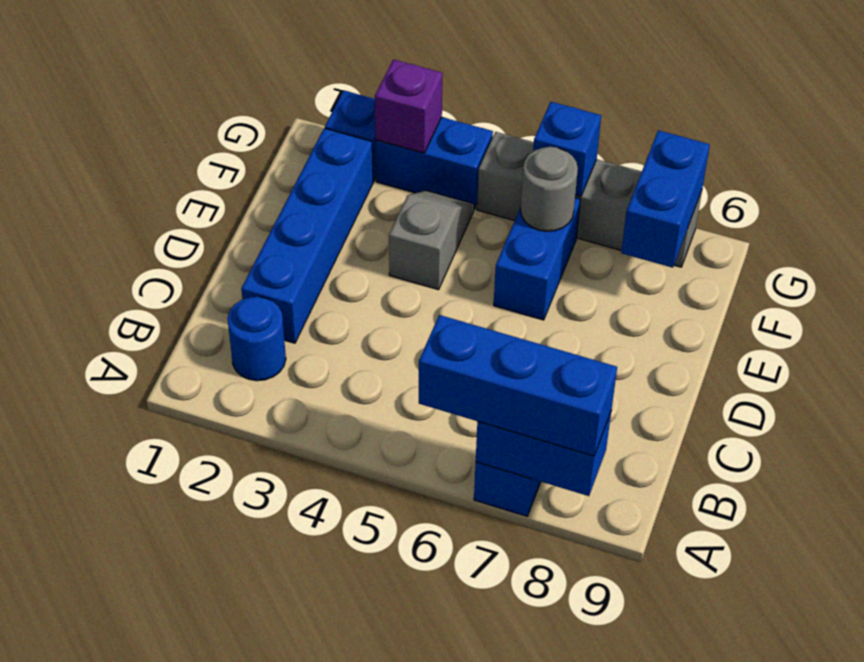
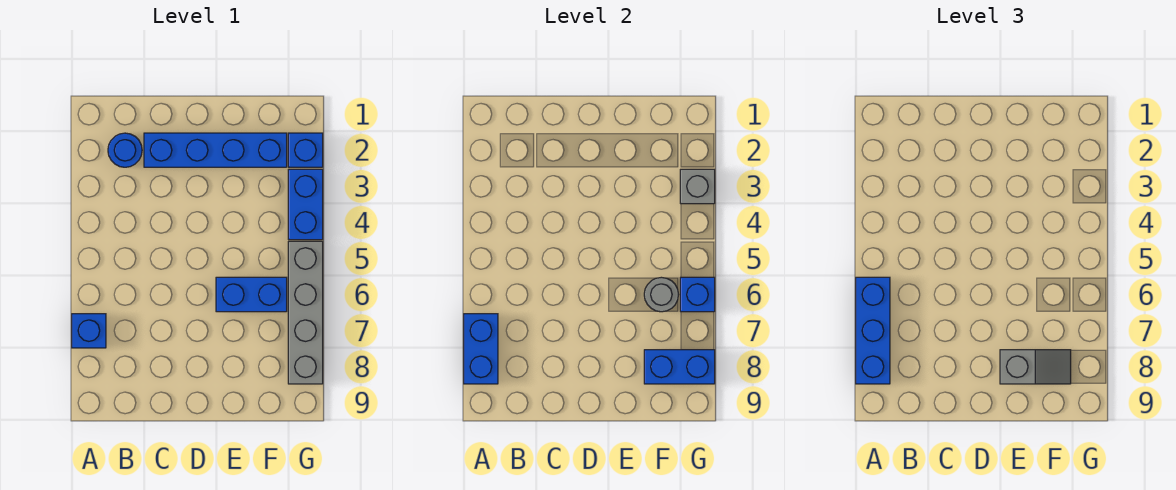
grey 1x2 slope [389,190,474,290] -> grey 1x2 slope moved to [1000,350,1071,384]
purple 1x1 brick [375,59,443,153] -> grey 1x1 brick [680,169,715,204]

